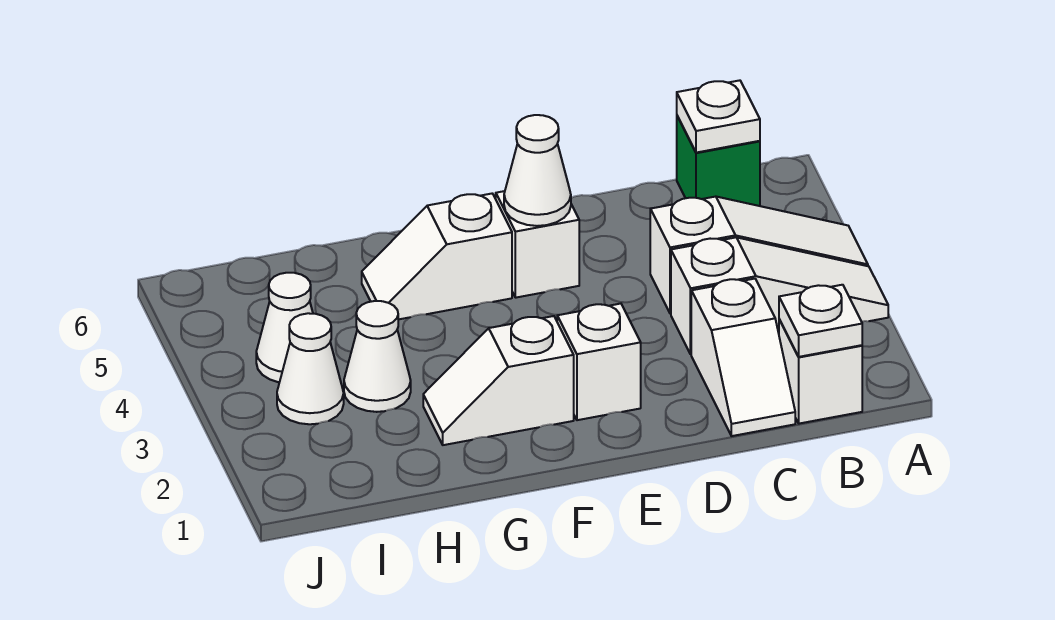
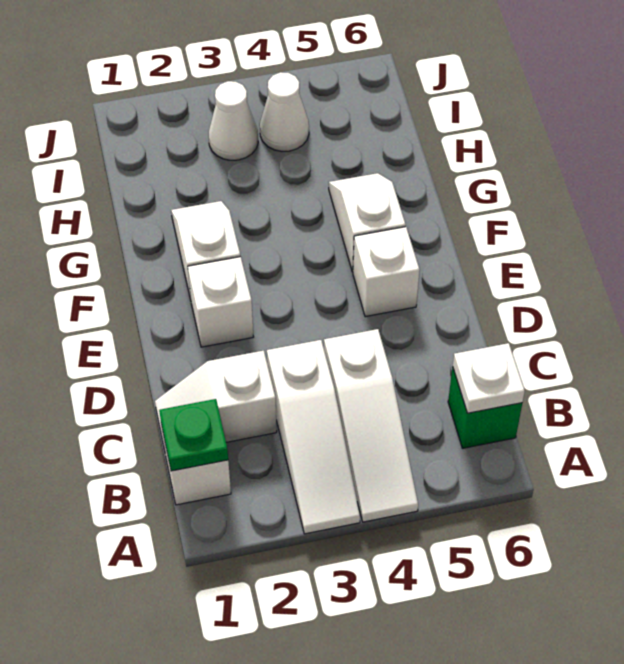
white 1x1 plate [779,285,862,357] -> green 1x1 plate [159,399,228,471]
white 1x1 cone [504,115,571,226] -> none
white 1x1 cone [344,301,411,412] -> none

